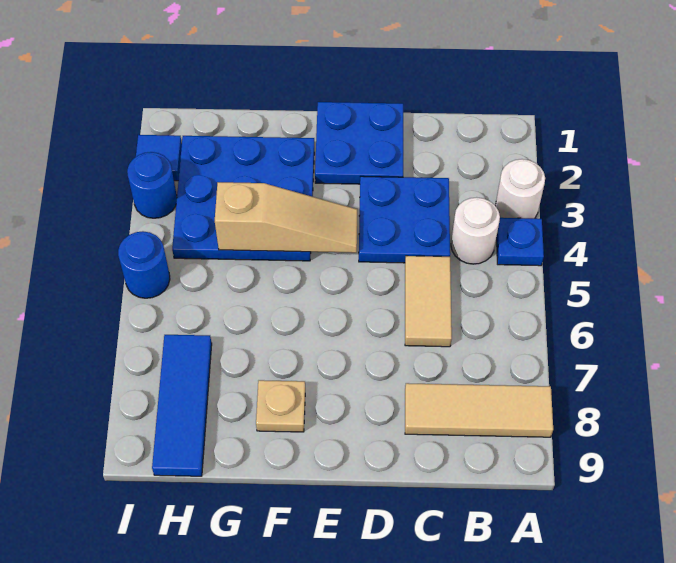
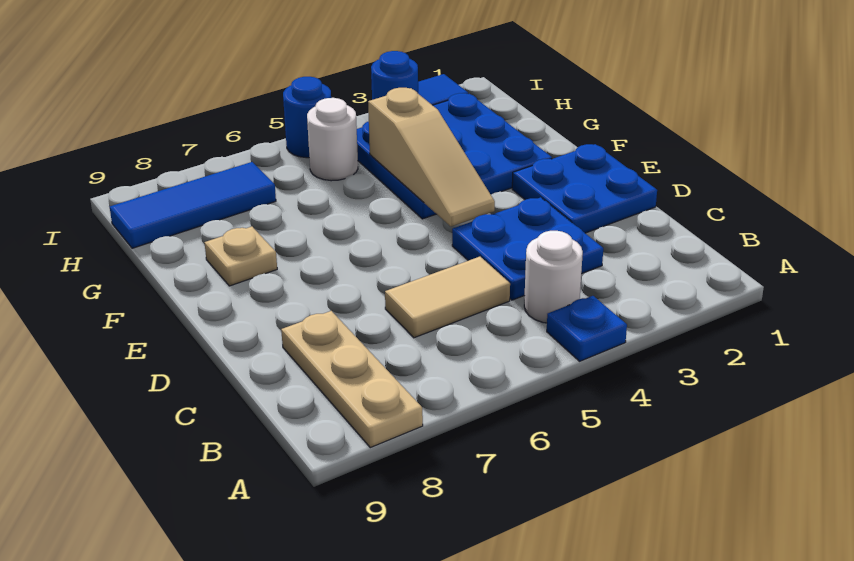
white 1x1 round brick [496,159,545,218] -> white 1x1 round brick moved to [307,98,358,181]
tan 1x3 tile [405,383,553,437] -> tan 1x3 plate [281,311,423,448]

